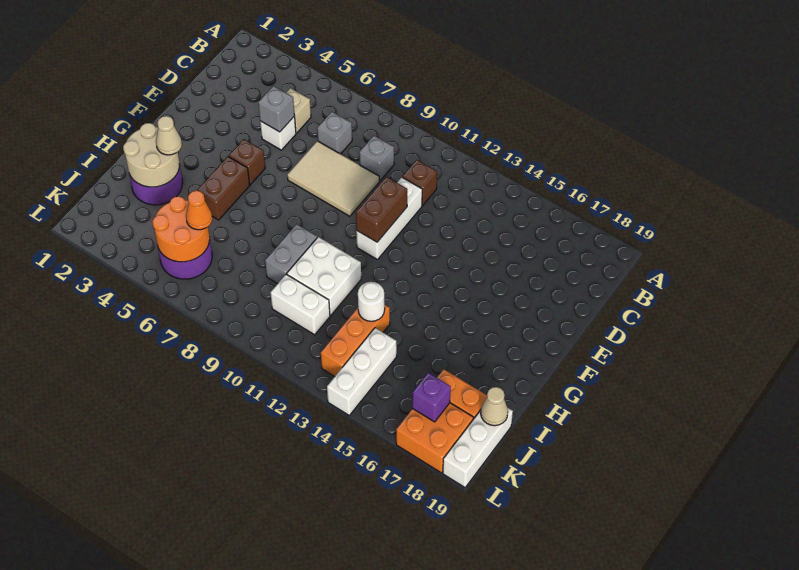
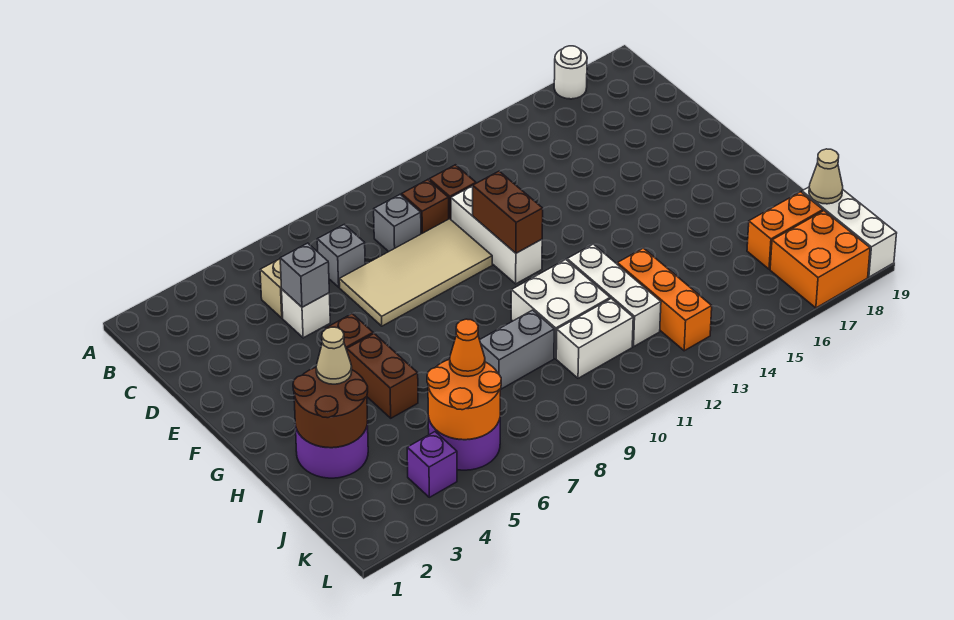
none -> brown 1x1 brick [402,180,449,234]
tan 2x3 tile [287,141,379,216] -> tan 2x4 tile [339,219,492,326]
tan 2x2 round brick [123,123,180,187] -> brown 2x2 round brick [293,368,368,448]
grey 1x2 brick [265,224,317,284] -> grey 1x2 brick turned to [480,310,554,390]
white 1x1 round brick [358,282,385,321] -> white 1x1 round brick moved to [554,46,587,99]
white 1x3 brick [327,328,397,415] -> white 1x3 brick moved to [567,244,661,347]
purple 1x1 brick [412,373,451,422] -> purple 1x1 brick moved to [407,432,457,497]

